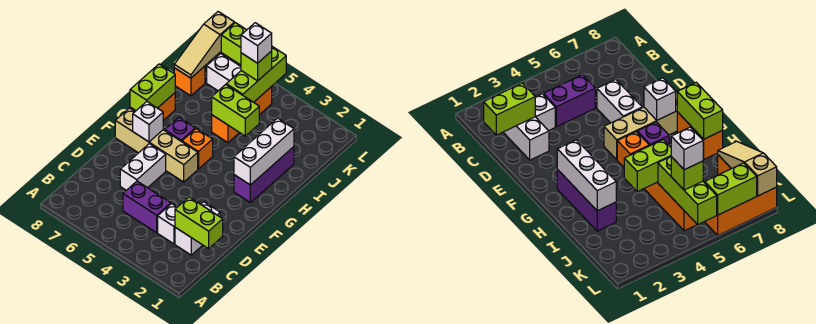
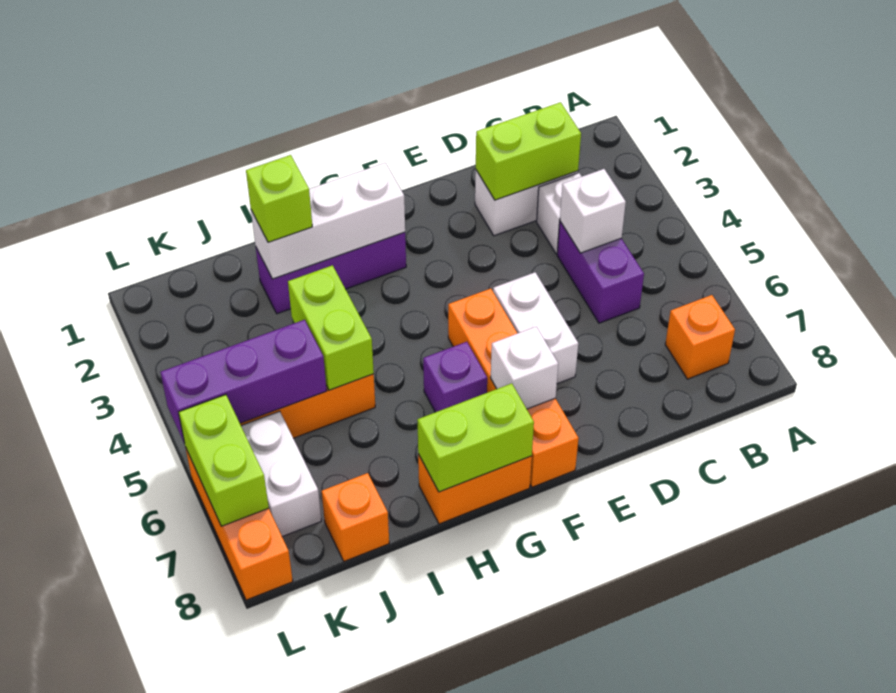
lime 1x2 brick [175,197,223,249] -> lime 1x2 brick turned to [476,102,581,200]
white 1x2 brick [120,144,166,190] -> white 1x2 brick turned to [493,272,578,384]
tan 1x4 brick [115,108,198,182] -> orange 1x4 brick [448,289,579,487]
orange 1x1 brick [182,129,213,169] -> orange 1x1 brick moved to [665,295,735,379]
lime 1x3 brick [226,47,286,102] -> purple 1x3 brick [160,320,327,444]
tan 1x3 slope [174,12,235,78] -> none
lime 1x1 brick [241,51,272,81] -> lime 1x1 brick moved to [246,155,312,242]
white 1x1 brick [241,23,272,63] -> white 1x1 brick moved to [560,169,626,253]

